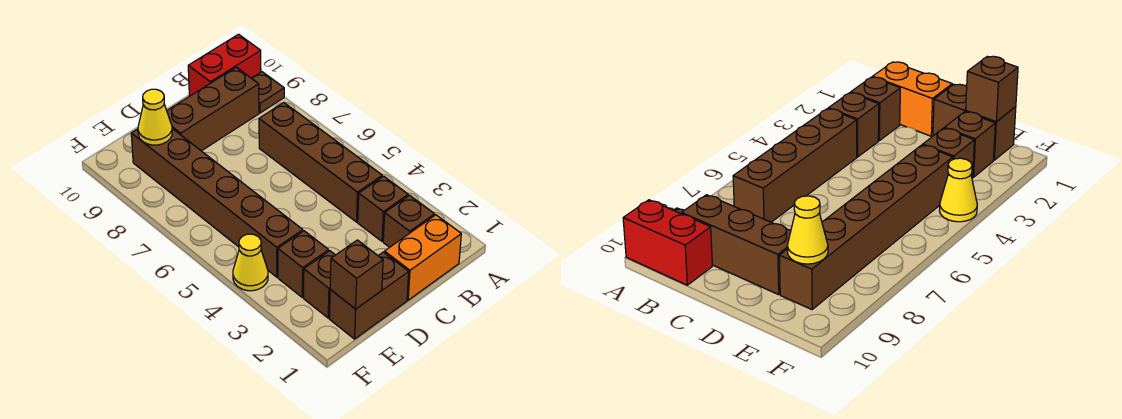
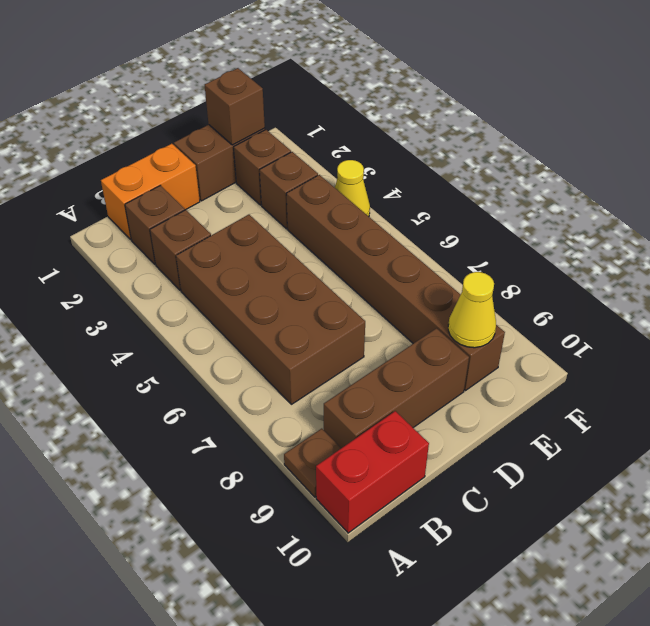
brown 1x4 brick [259,103,382,222] -> brown 2x4 brick [176,214,365,404]

